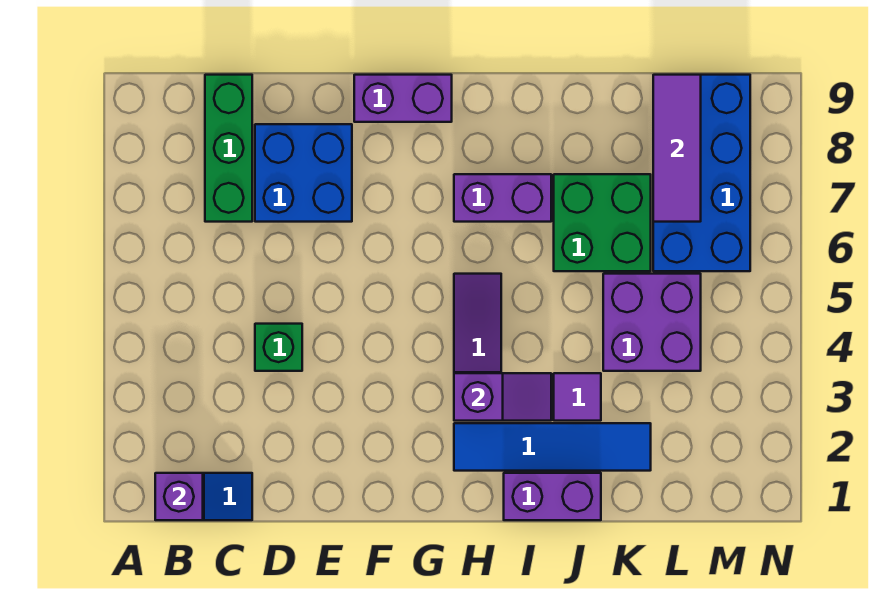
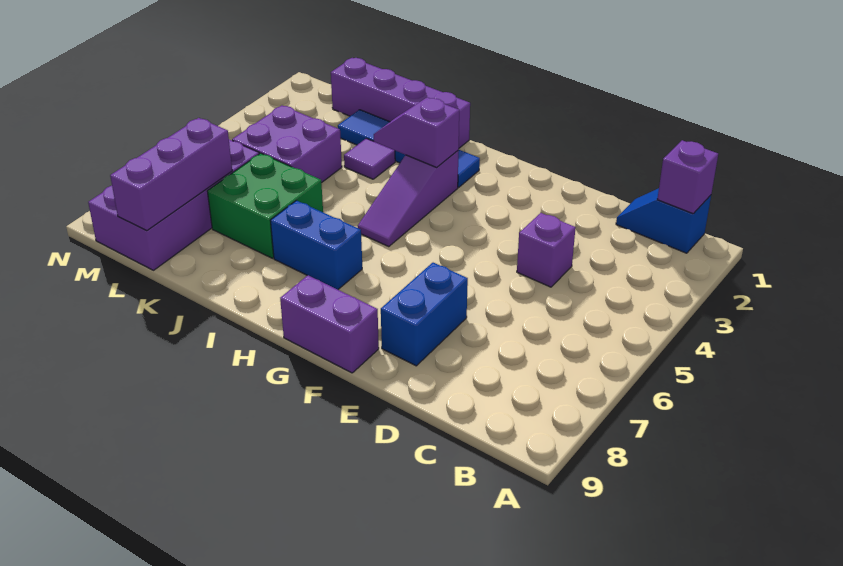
green 1x3 brick [205,75,252,222] -> none
green 1x1 brick [255,324,302,371] -> purple 1x1 brick [517,213,576,287]
blue 2x2 brick [255,124,352,222] -> blue 1x2 brick [381,263,468,366]
purple 1x2 brick [454,174,551,222] -> blue 1x2 brick [270,201,362,289]
purple 1x2 brick [504,473,601,520] -> purple 1x4 brick [331,58,470,148]
blue 2x4 brick [653,75,750,271] -> purple 2x4 brick [88,139,259,270]
purple 1x3 tile [653,75,701,222] -> purple 1x3 brick [110,118,232,230]

